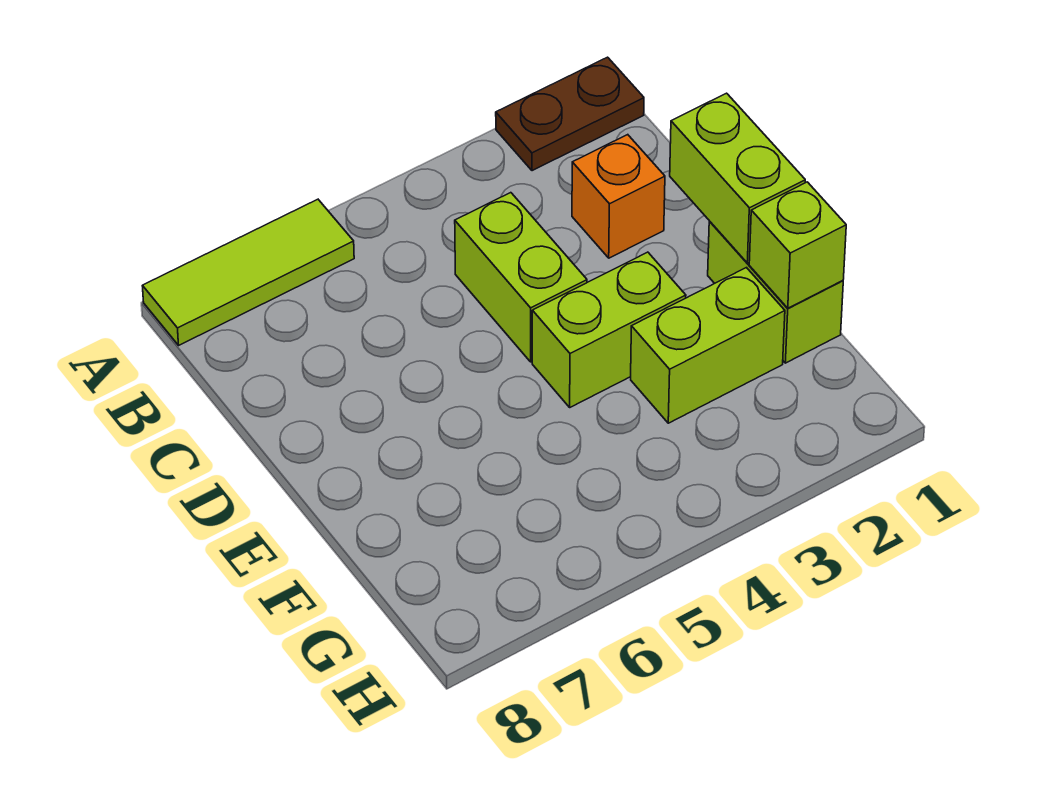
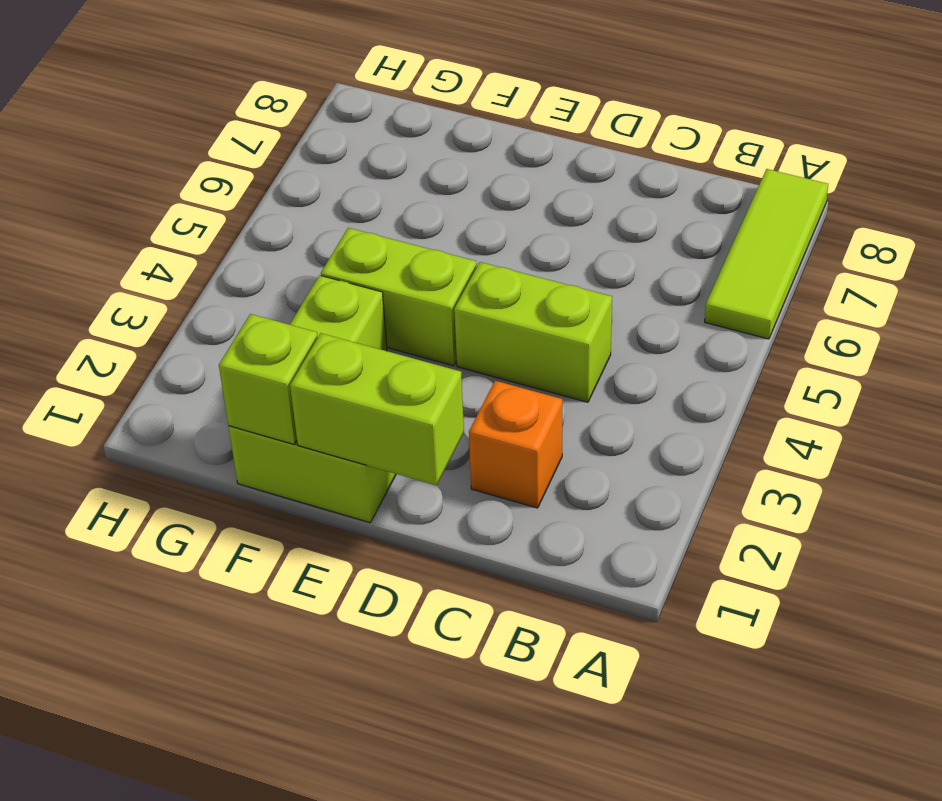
brown 1x2 plate [496,57,644,171] -> none
lime 1x2 brick [532,252,686,407] -> lime 1x2 brick turned to [321,228,477,366]

